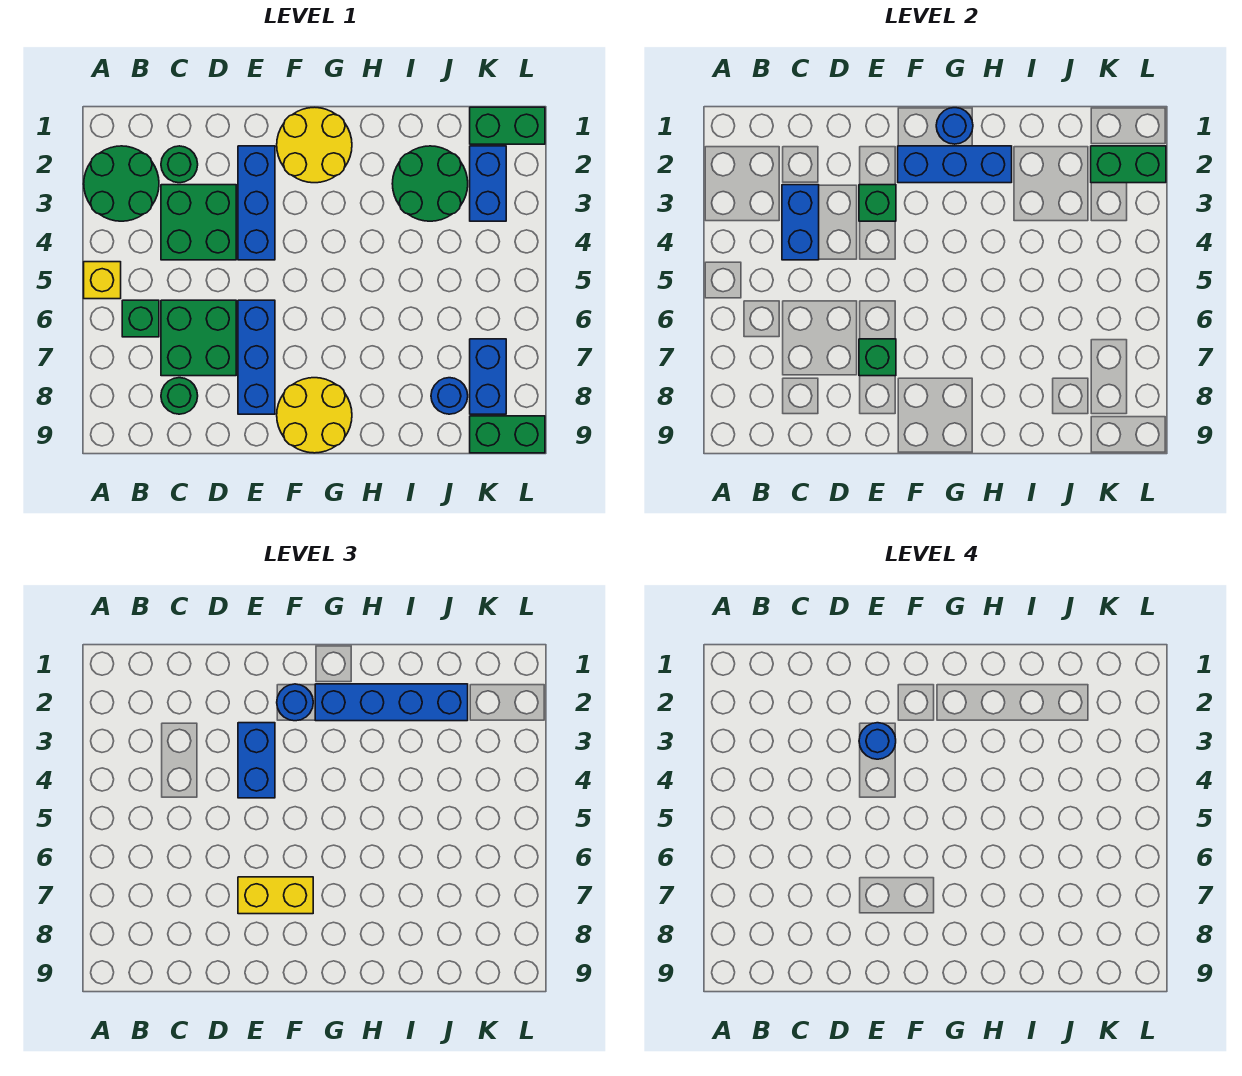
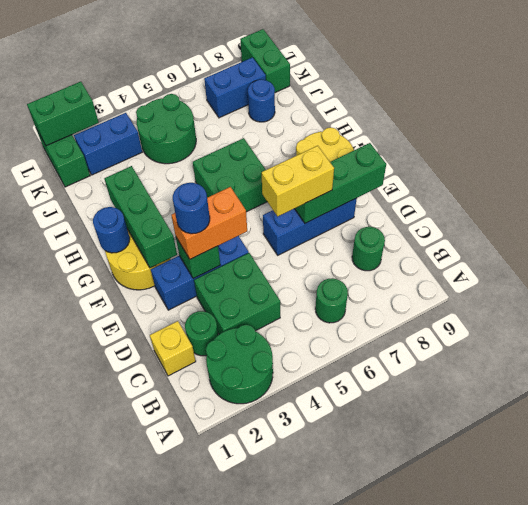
yellow 1x1 brick [84,262,121,299] -> yellow 1x1 brick moved to [150,321,196,376]
green 1x1 brick [122,300,159,337] -> green 1x1 round brick [315,278,348,323]
blue 1x2 brick [782,185,819,260] -> none
green 2x2 brick [161,300,236,376] -> green 2x2 brick moved to [193,138,267,212]
blue 1x2 brick [238,723,275,798] -> orange 1x2 brick [172,187,247,259]
green 1x1 brick [859,339,896,376] -> green 1x3 brick [295,143,386,223]
yellow 1x2 brick [238,877,313,914] -> yellow 1x2 brick turned to [262,146,334,216]
blue 1x3 brick [898,146,1012,183] -> green 1x3 brick [104,166,177,268]
blue 1x1 round brick [277,684,313,721] -> none
blue 1x4 brick [315,684,468,721] -> none
green 2x2 round brick [392,146,468,221] -> green 2x2 round brick moved to [136,94,196,164]
green 1x2 brick [1091,146,1166,183] -> green 1x2 brick turned to [27,82,99,146]

